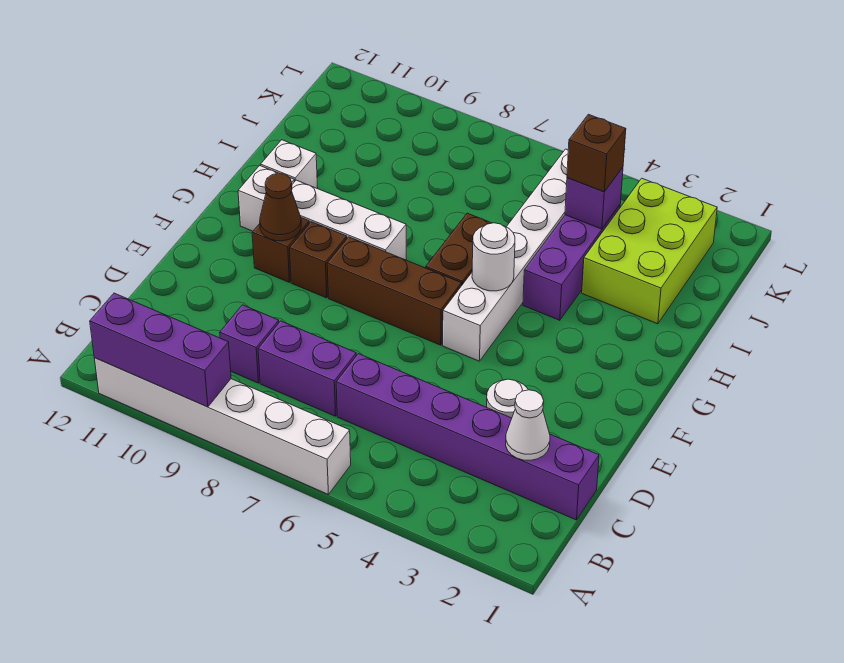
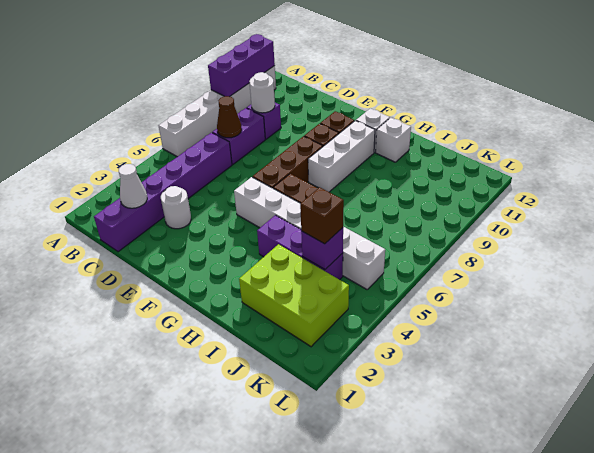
brown 1x1 cone [260,173,301,241] -> brown 1x1 cone moved to [217,96,242,138]
white 1x1 round brick [472,223,515,291] -> white 1x1 round brick moved to [249,72,275,113]

